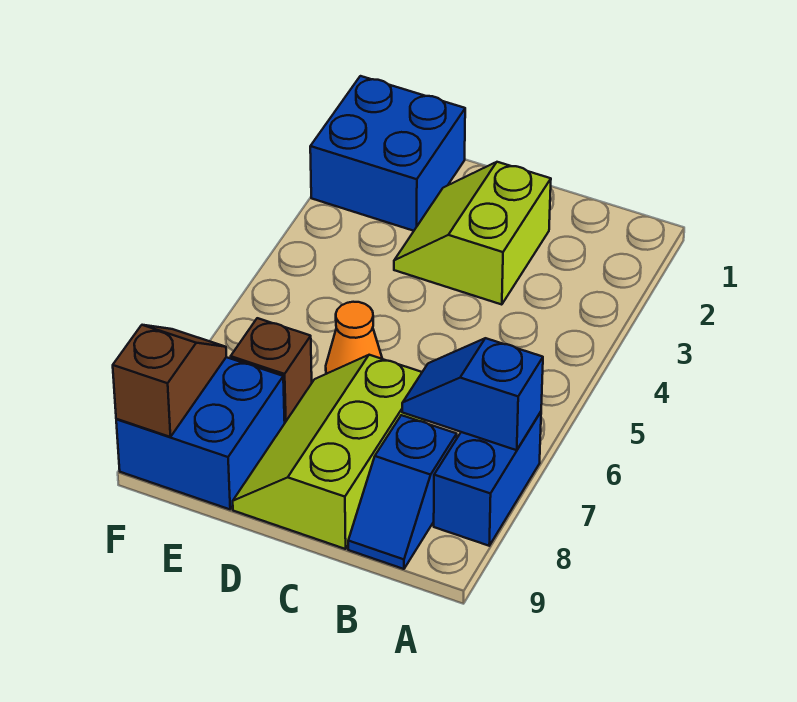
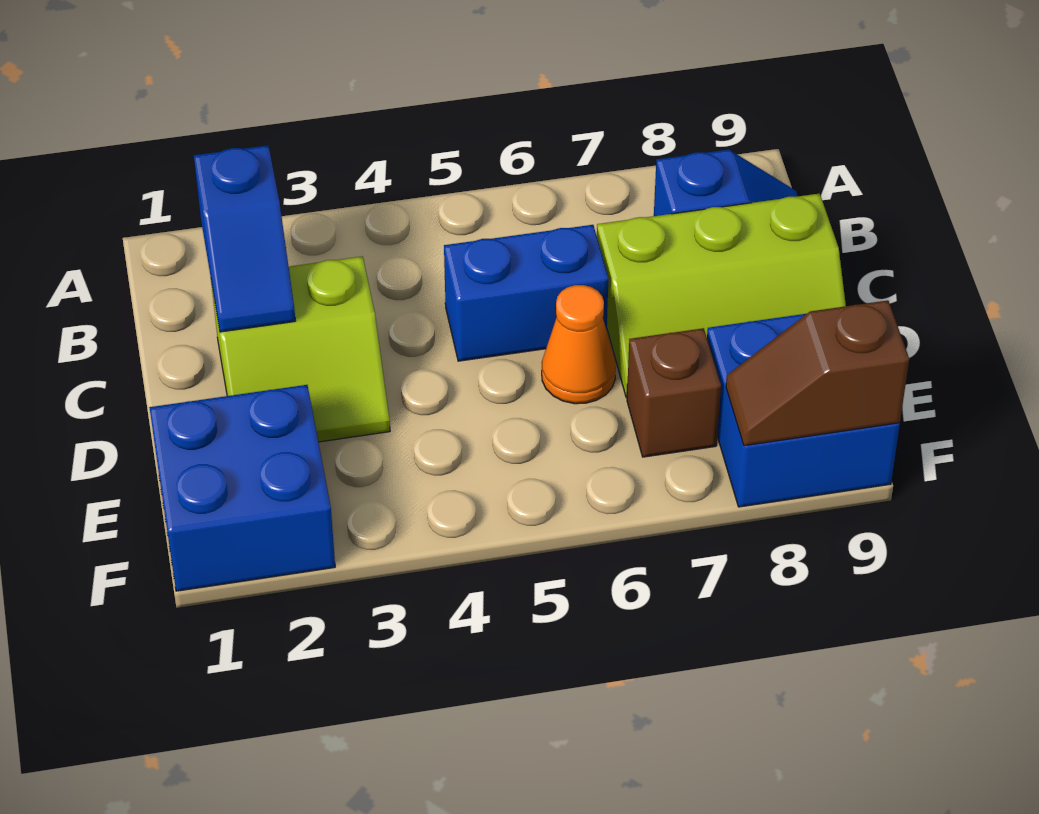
blue 1x2 brick [434,412,541,546] -> blue 1x2 brick moved to [444,225,608,361]
blue 1x2 slope [402,338,543,450] -> blue 1x2 slope moved to [194,145,295,332]

